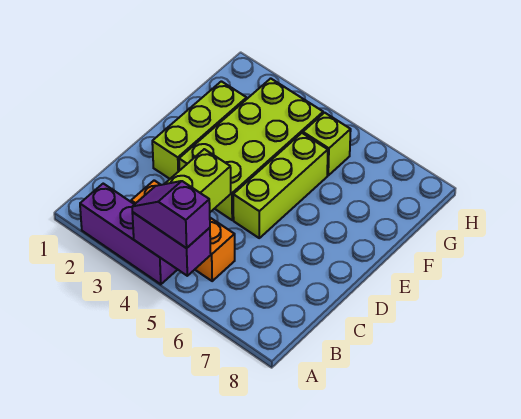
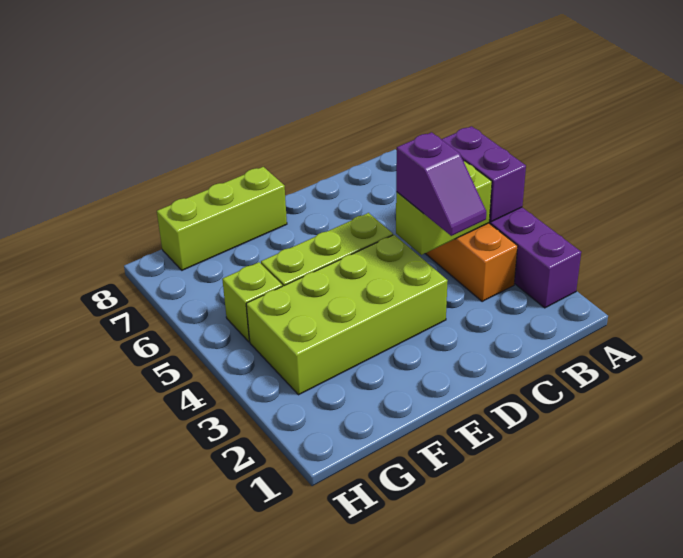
purple 1x2 slope [132,181,210,248] -> purple 1x2 slope moved to [396,132,486,236]
lime 1x3 brick [152,81,247,179] -> lime 1x3 brick moved to [157,167,287,270]

